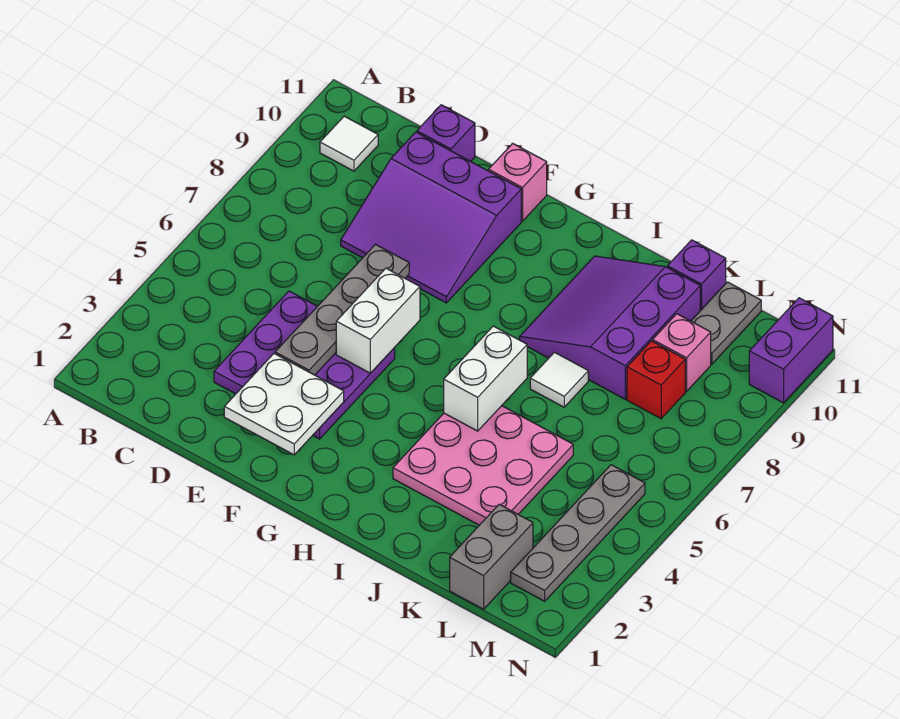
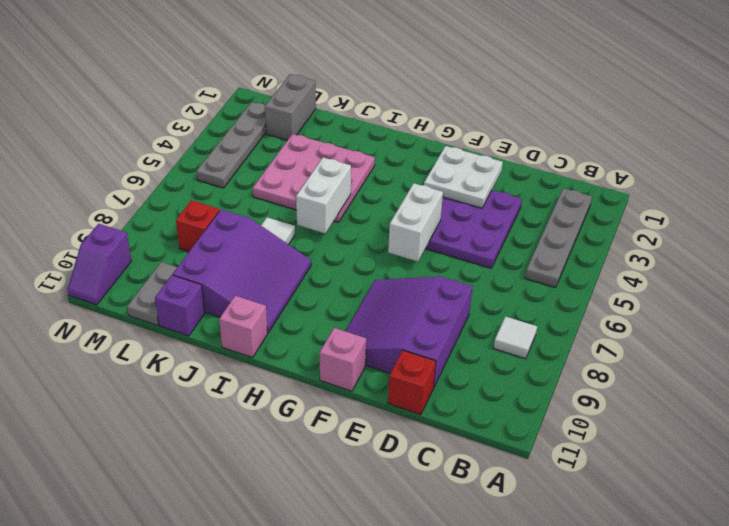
white 1x1 tile [320,116,378,171] -> white 1x1 tile moved to [494,316,537,359]
purple 3x3 slope [341,132,521,303] -> purple 3x3 slope turned to [346,276,473,388]
purple 1x1 brick [417,105,475,161] -> red 1x1 brick [388,350,436,415]
grey 1x4 plate [275,245,409,375] -> grey 1x4 plate moved to [525,188,592,288]
pink 1x1 brick [653,314,711,391] -> pink 1x1 brick moved to [219,296,268,358]
purple 1x2 brick [749,298,833,403] -> purple 1x2 slope [68,224,131,305]

